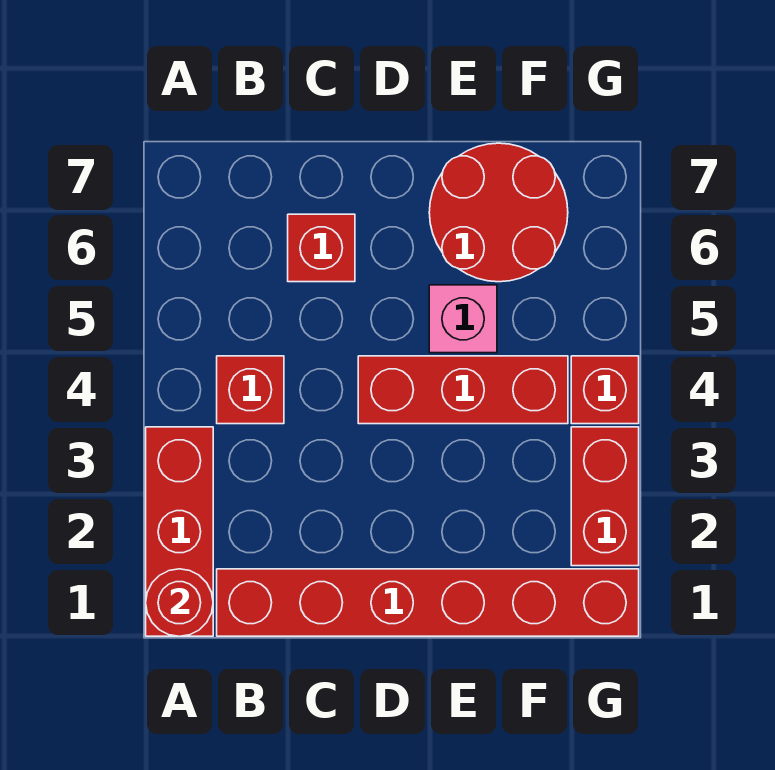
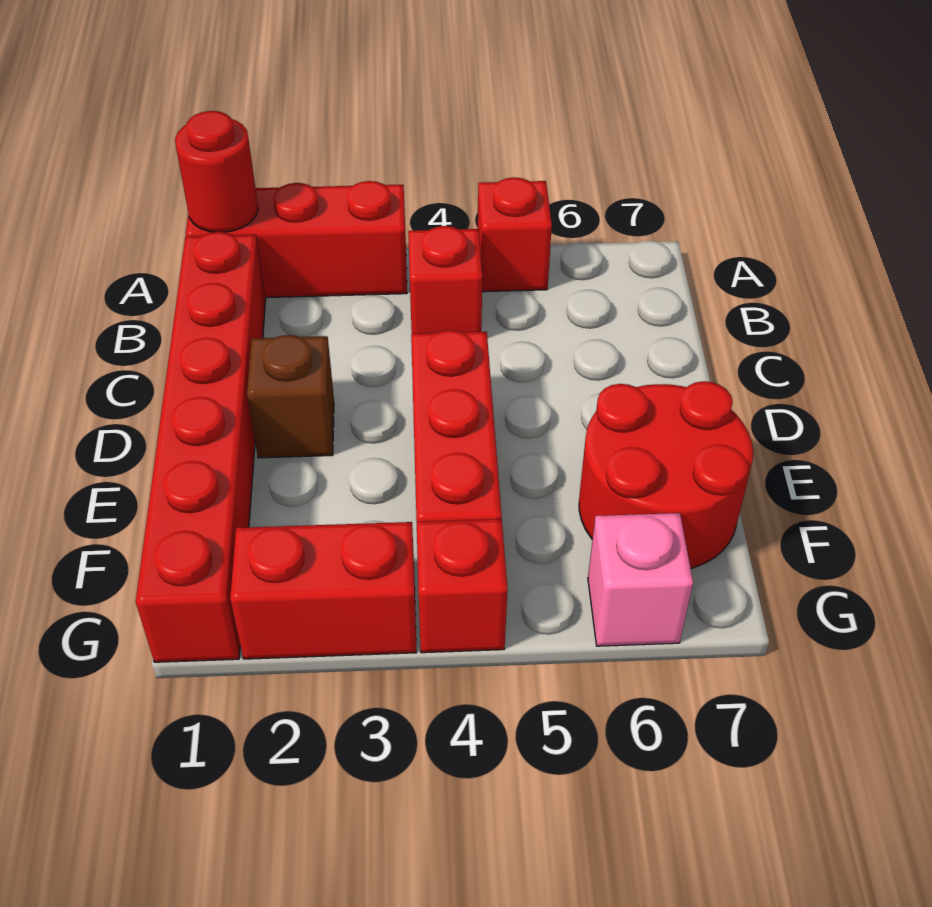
red 1x1 brick [288,214,355,282] -> red 1x1 brick moved to [478,177,552,292]
none -> brown 1x1 brick [247,335,334,458]
pink 1x1 brick [429,285,497,353] -> pink 1x1 brick moved to [588,513,693,646]

